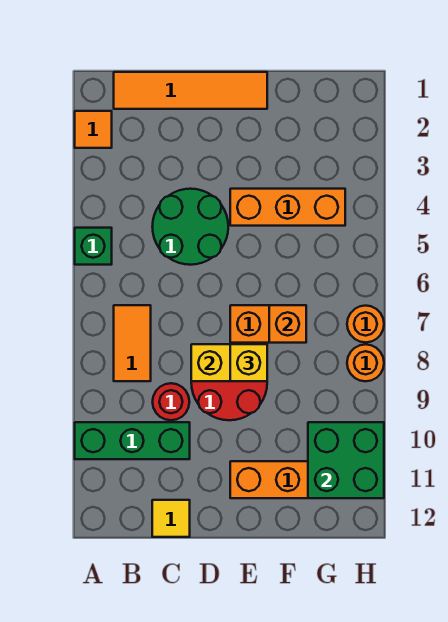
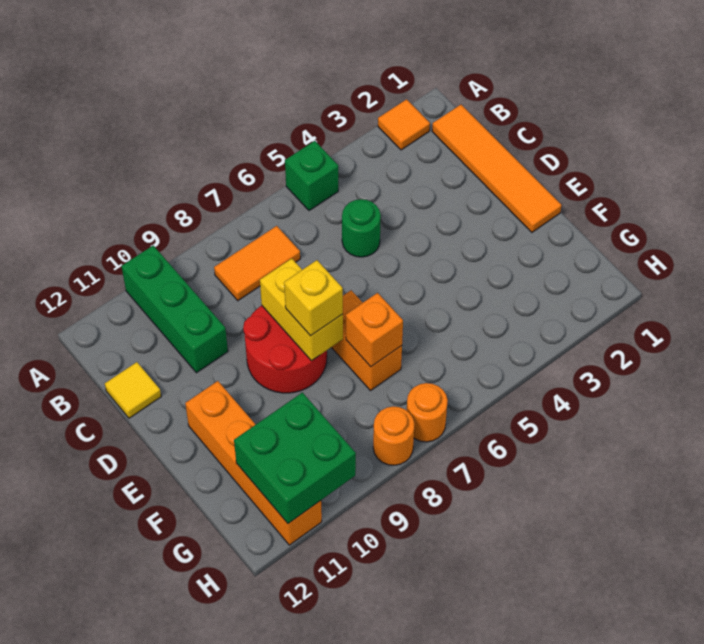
green 2x2 round brick [152,189,228,265] -> green 1x1 round brick [342,199,381,257]
red 1x1 round brick [153,383,189,420] -> none
orange 1x3 brick [230,189,345,226] -> none

